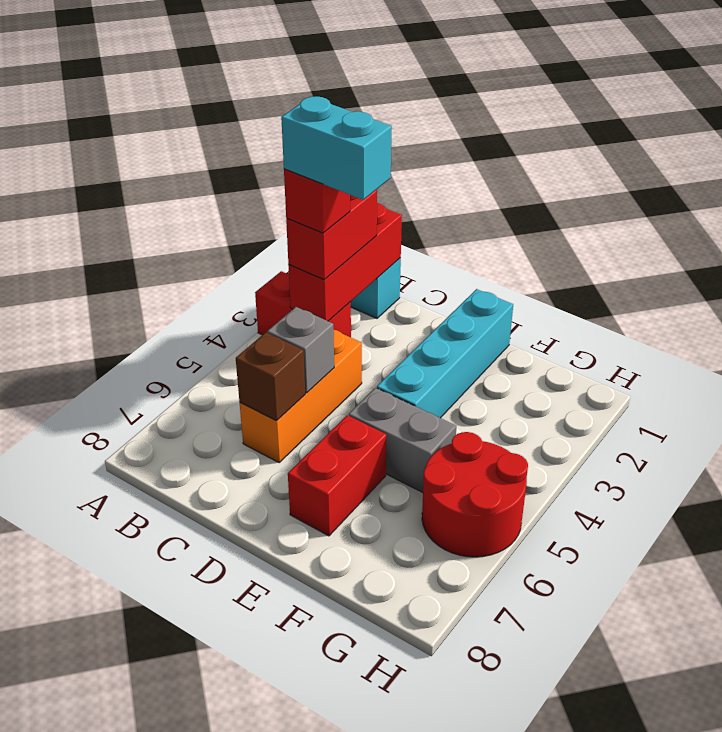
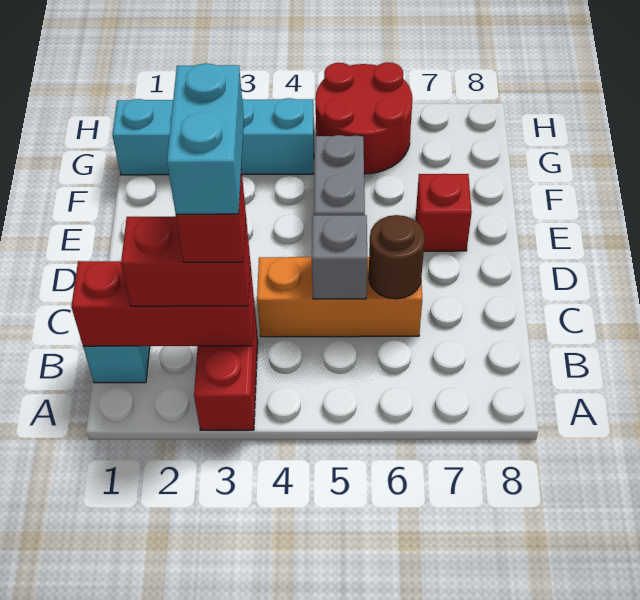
brown 1x1 brick [236,332,305,421] -> brown 1x1 round brick [369,215,425,299]
cyan 1x4 brick [377,289,513,418] -> cyan 1x4 brick moved to [112,98,314,175]
red 1x2 brick [288,415,386,536] -> red 1x1 brick [416,174,472,251]

